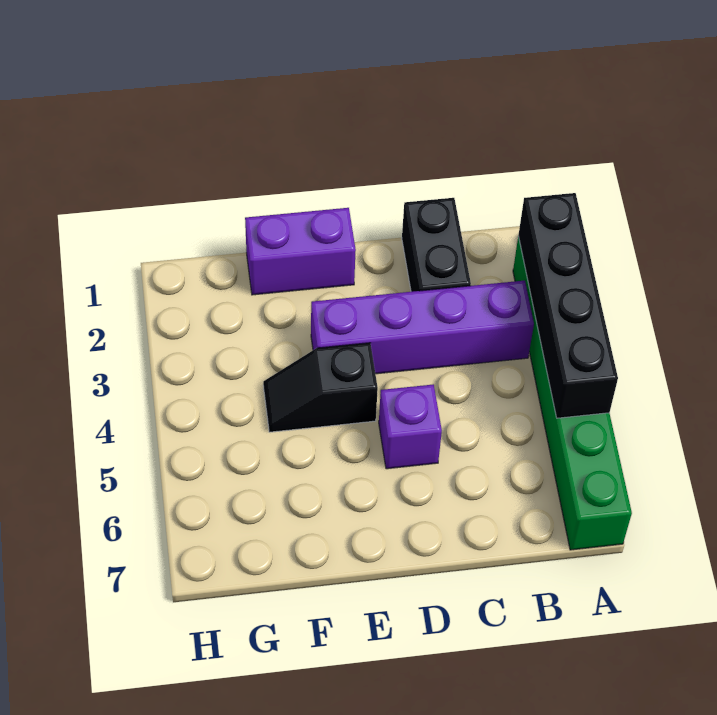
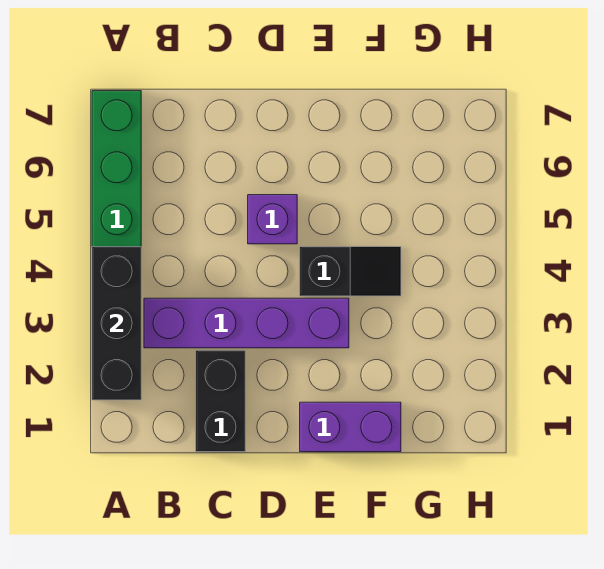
black 1x4 brick [518,193,618,418] -> black 1x3 brick [92,247,141,400]

